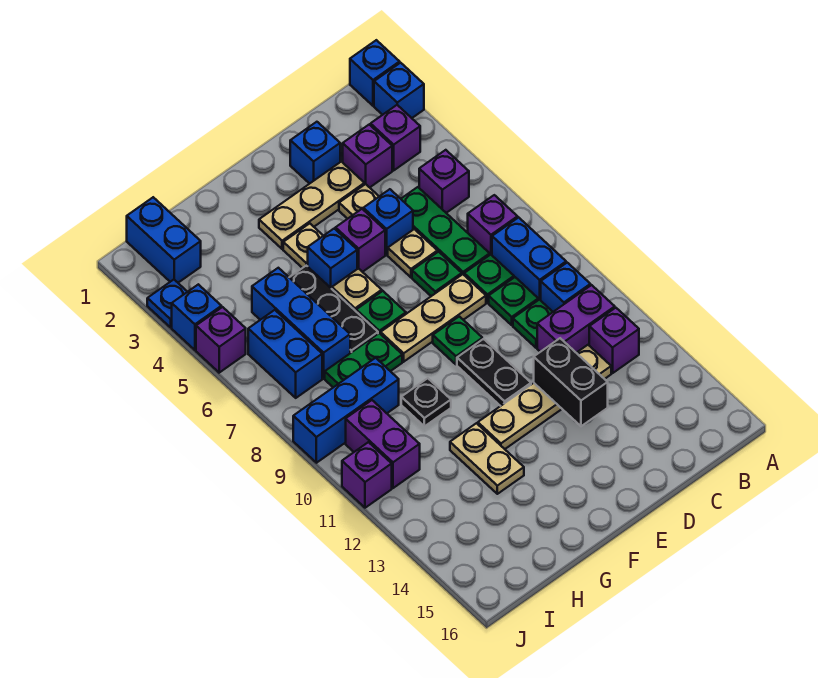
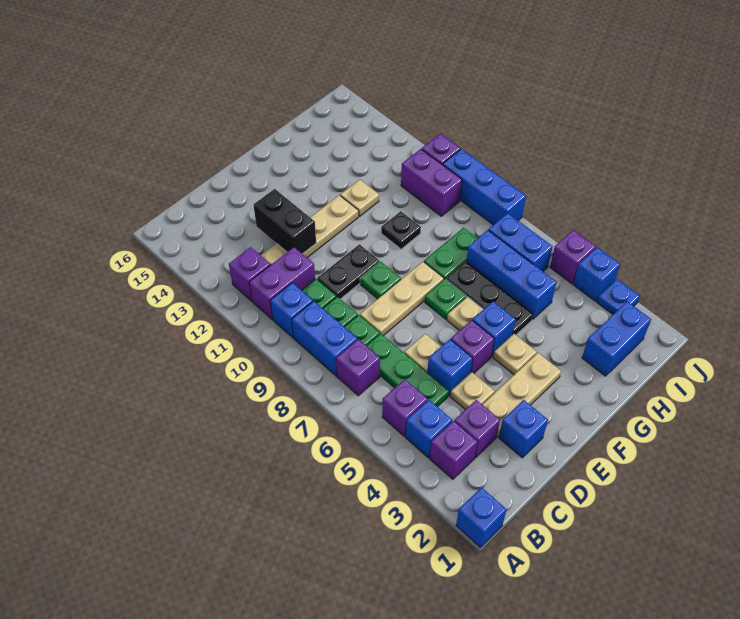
blue 1x1 brick [374,63,424,118] -> blue 1x1 brick moved to [406,400,452,458]
green 1x1 plate [412,252,462,296] -> none
black 1x2 plate [457,339,531,406] -> black 1x2 plate turned to [317,244,379,299]
tan 1x2 plate [450,423,524,494] -> tan 1x1 plate [340,180,379,216]
blue 1x3 brick [293,358,399,463] -> blue 1x3 brick turned to [443,149,526,225]
blue 1x2 brick [127,197,201,283] -> blue 1x2 brick turned to [582,302,651,376]

